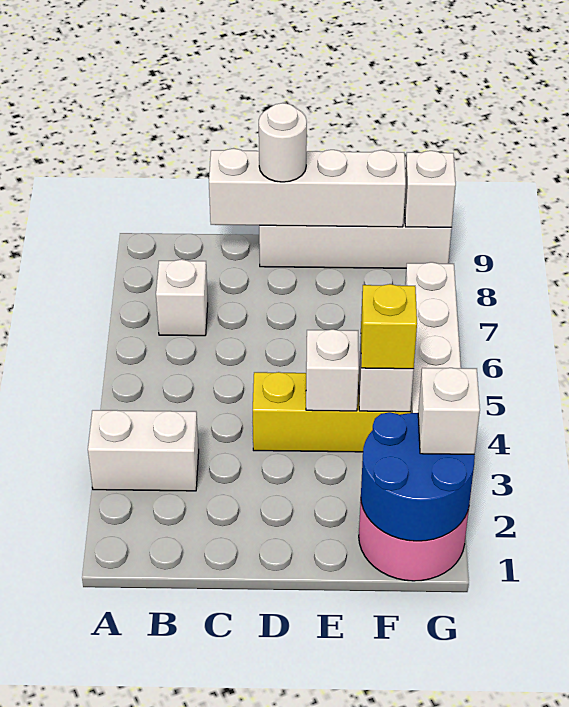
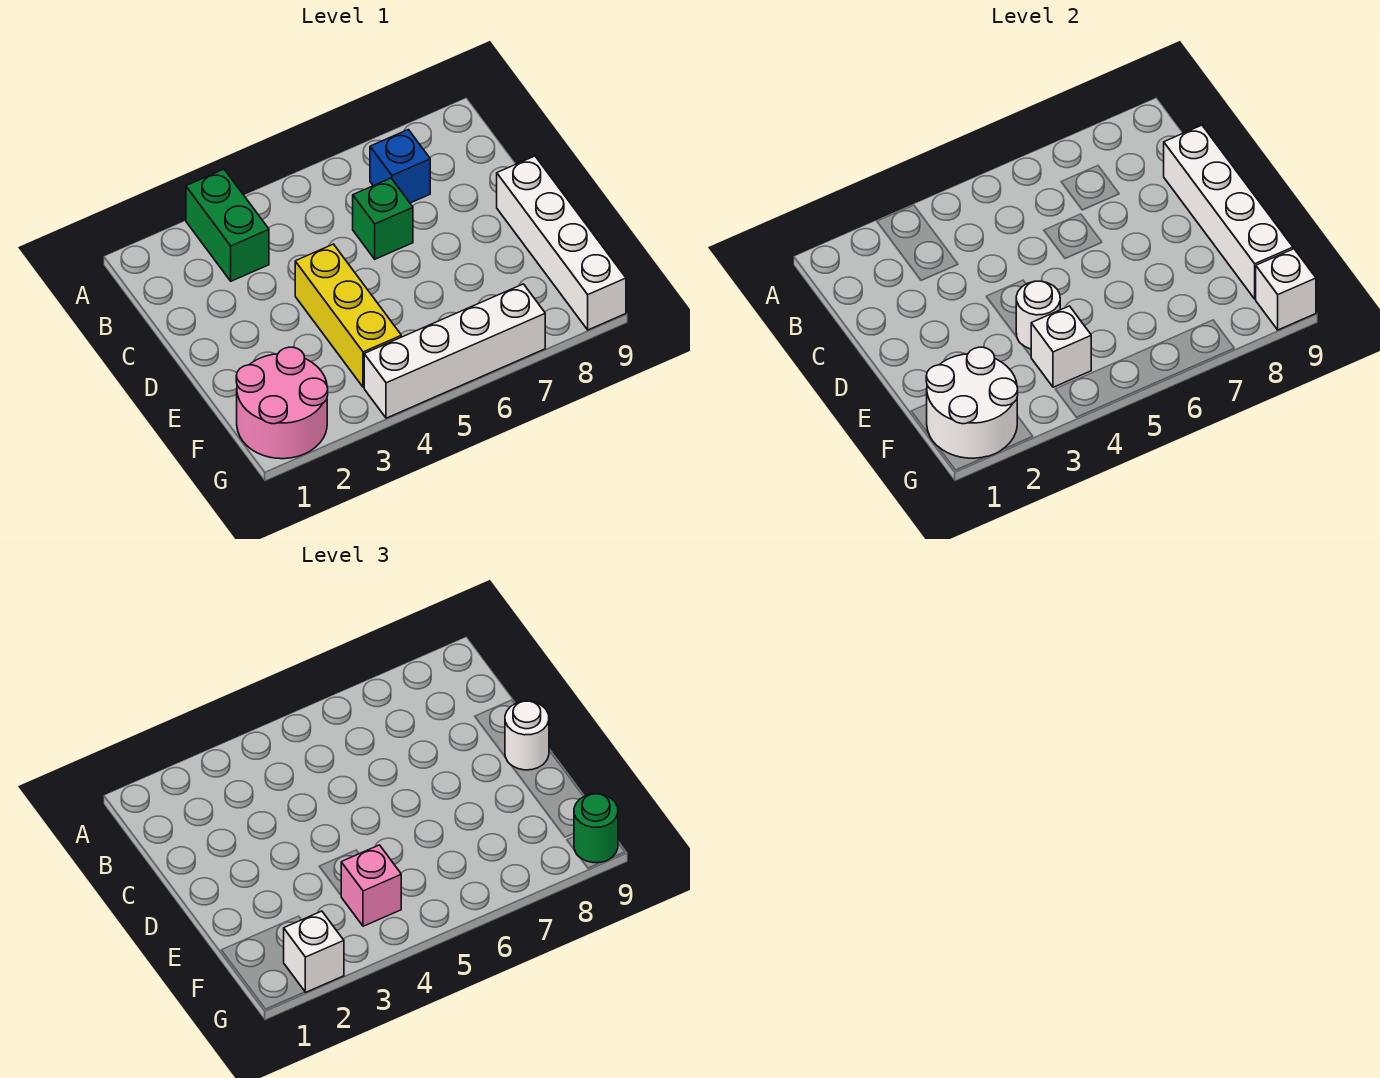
white 1x2 brick [88,410,199,491] -> green 1x2 brick [186,169,269,281]
white 1x1 brick [156,259,208,336] -> blue 1x1 brick [370,130,430,203]
none -> green 1x1 brick [353,178,413,259]
white 1x1 brick [306,329,359,411] -> white 1x1 round brick [1016,281,1060,349]
blue 2x2 round brick [361,412,475,541] -> white 2x2 round brick [926,347,1018,458]
yellow 1x1 brick [361,284,417,369] -> pink 1x1 brick [341,845,401,926]
none -> green 1x1 round brick [574,794,618,863]

